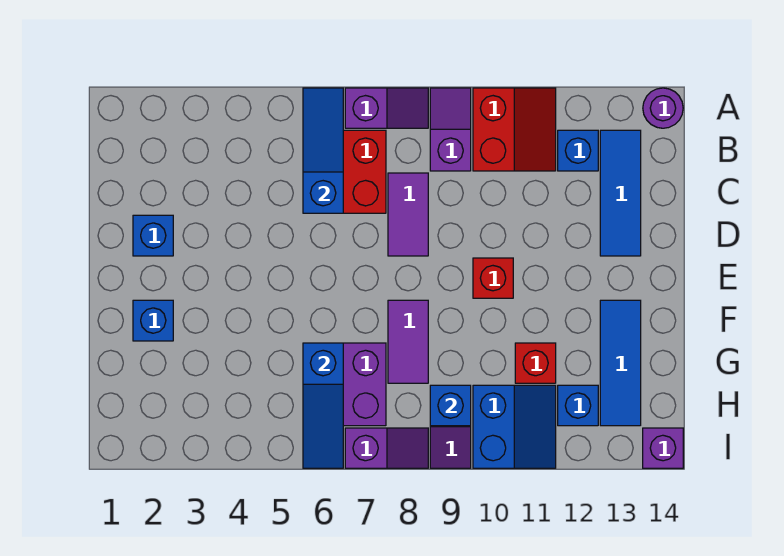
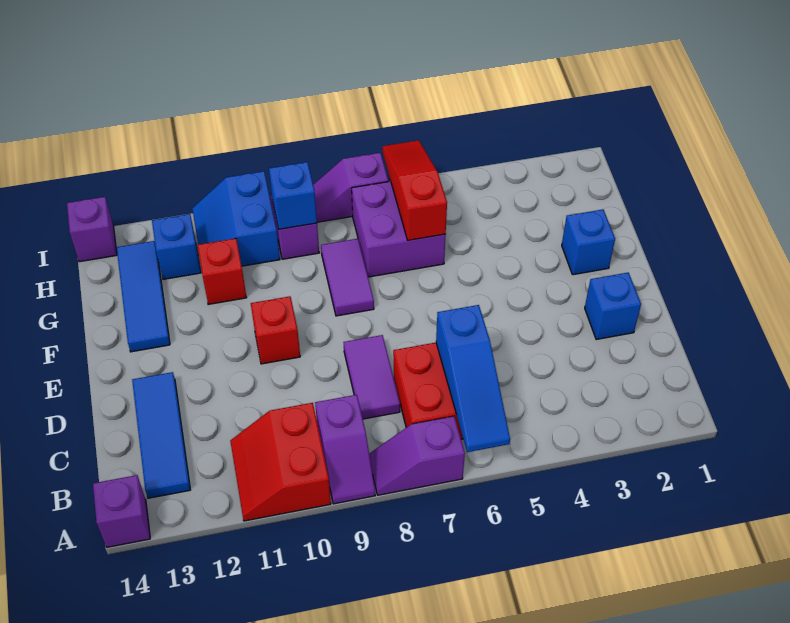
purple 1x1 round brick [643,88,683,128] -> purple 1x1 brick [93,475,150,547]
blue 1x1 brick [558,130,598,171] -> none
blue 1x3 slope [303,343,343,468] -> red 1x3 slope [382,140,447,240]

